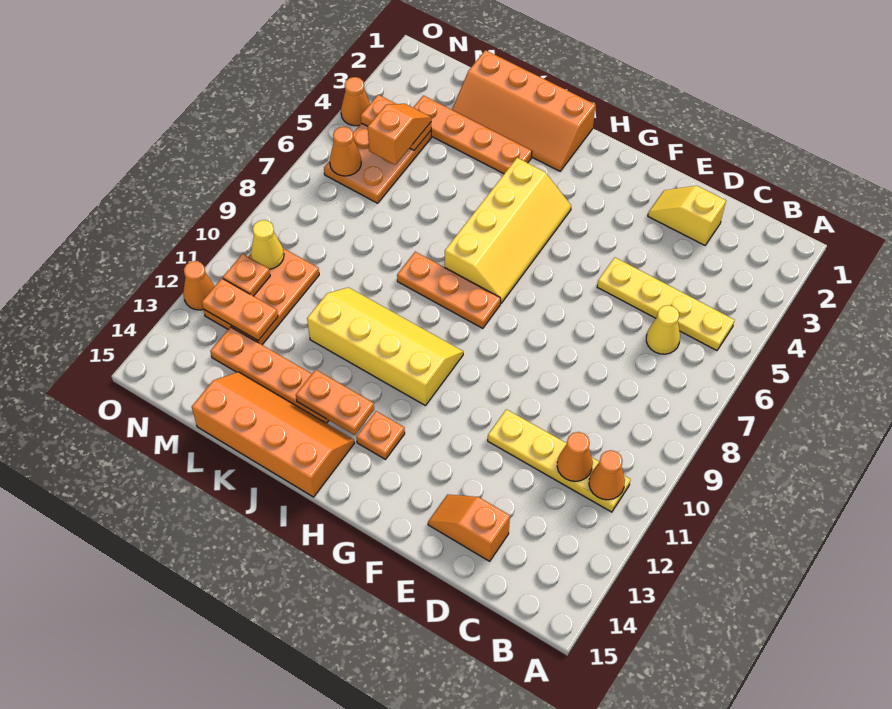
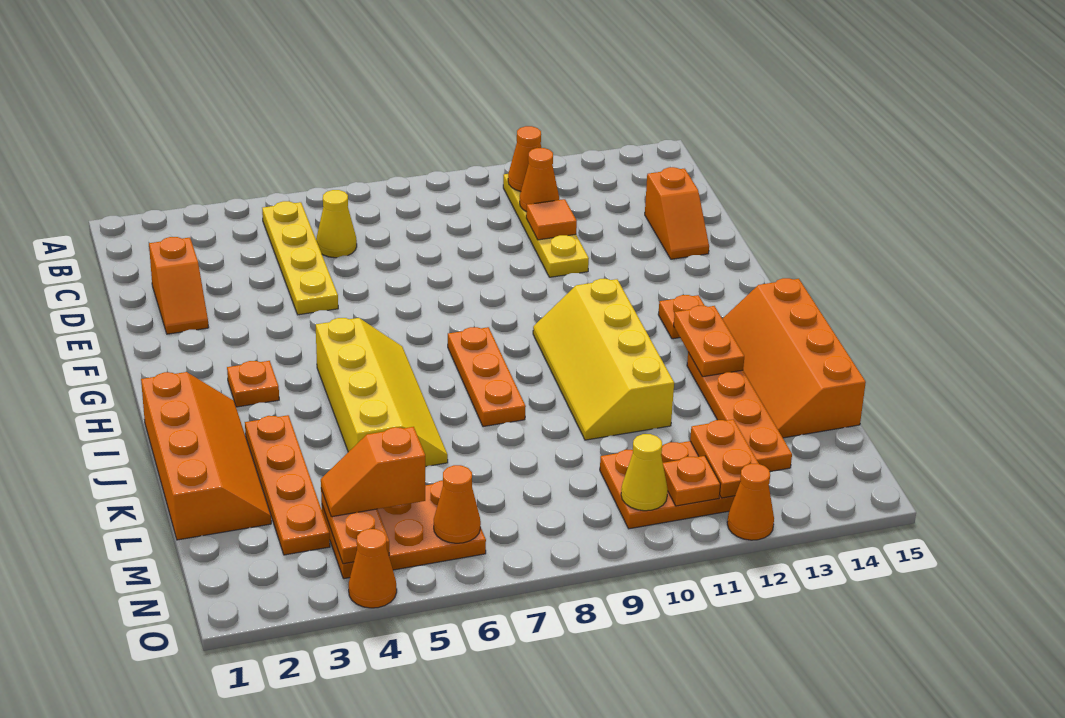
yellow 1x2 slope [648,186,726,245] -> orange 1x2 slope [149,237,209,334]
none -> orange 1x1 tile [526,199,577,240]
none -> orange 1x1 plate [227,361,279,407]
yellow 2x4 slope [445,158,571,303] -> yellow 2x4 slope turned to [316,318,448,467]

